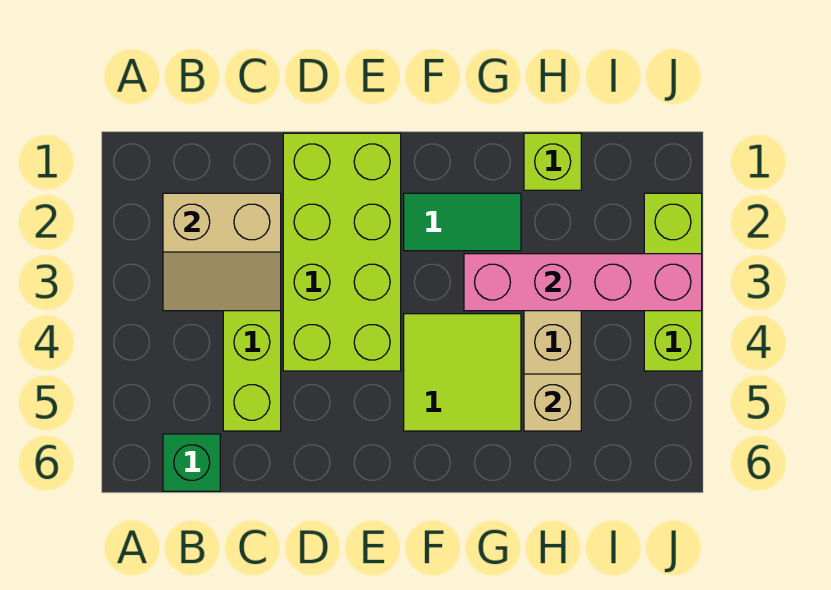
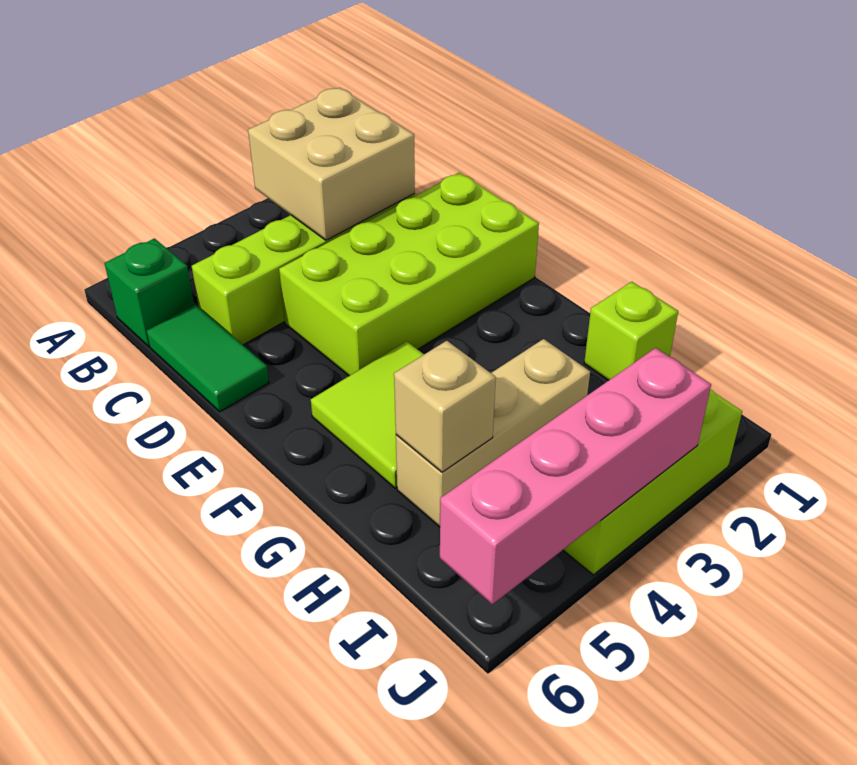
tan 2x2 slope [163,193,281,311] -> tan 2x2 brick [248,88,415,240]
green 1x2 tile [404,193,521,251] -> green 1x2 tile moved to [147,305,269,412]
pink 1x4 brick [464,254,702,311] -> pink 1x4 brick turned to [440,348,711,604]

